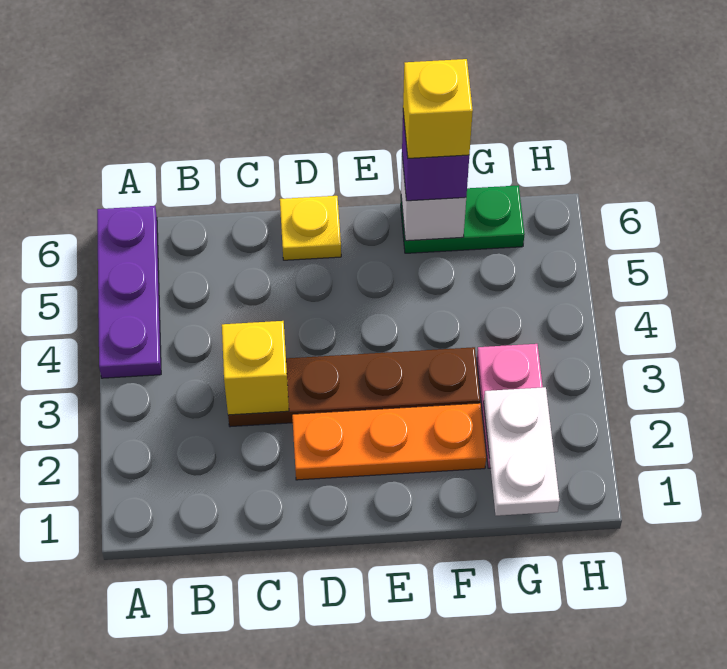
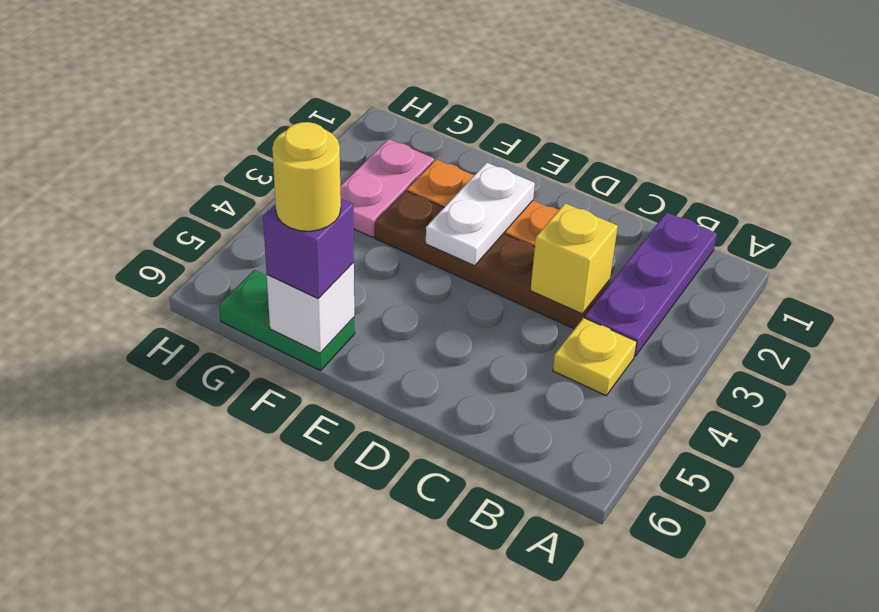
purple 1x3 plate [97,206,161,378] -> purple 1x3 plate moved to [585,212,717,356]
yellow 1x1 plate [280,196,341,260] -> yellow 1x1 plate moved to [553,318,637,396]
yellow 1x1 brick [403,59,473,158] -> yellow 1x1 round brick [272,122,341,231]
white 1x2 plate [484,387,560,516] -> white 1x2 plate moved to [426,163,535,266]

